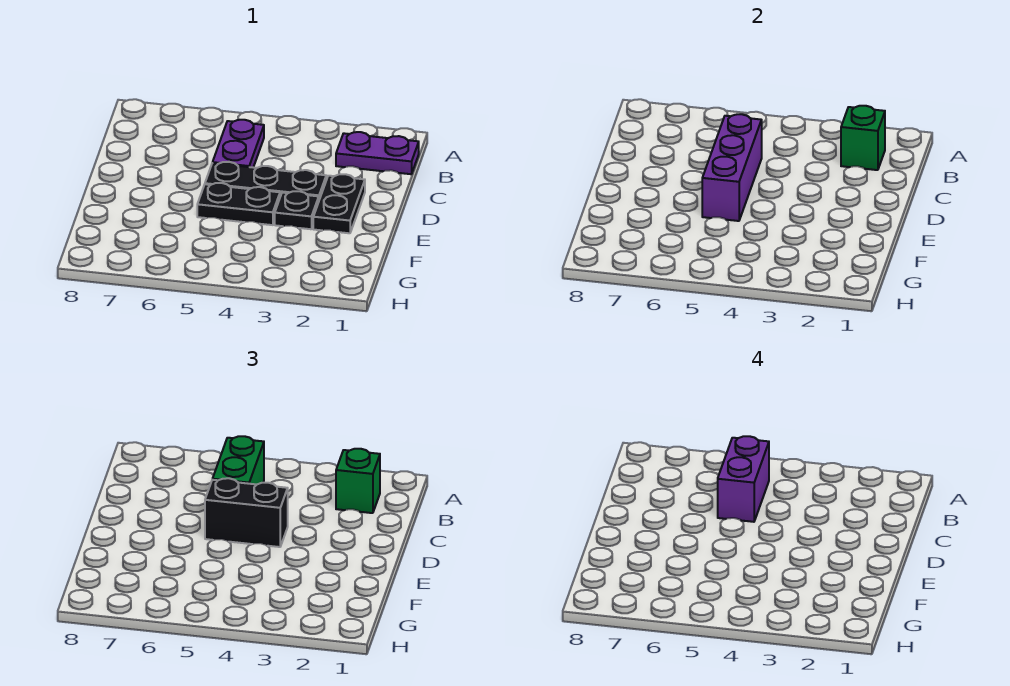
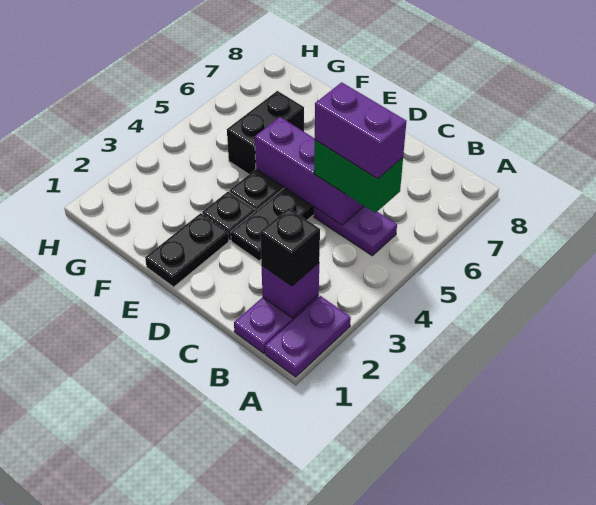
none -> purple 1x2 plate [265,296,351,377]
green 1x1 brick [841,106,885,170] -> purple 1x1 brick [262,263,319,318]
green 1x1 brick [336,449,380,513] -> black 1x1 brick [260,208,320,286]
black 1x2 plate [313,174,365,233] -> black 1x2 plate turned to [145,213,229,287]
black 1x2 brick [205,478,288,547] -> black 1x2 brick moved to [227,91,304,174]

